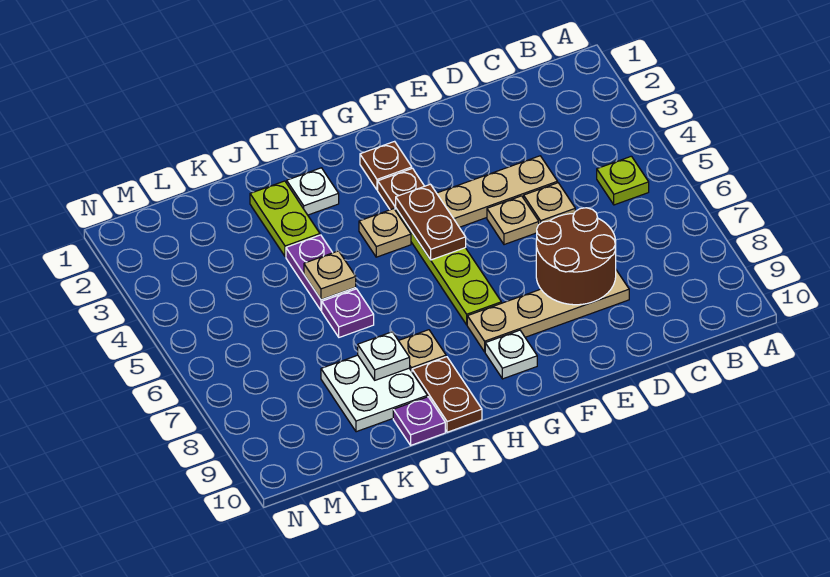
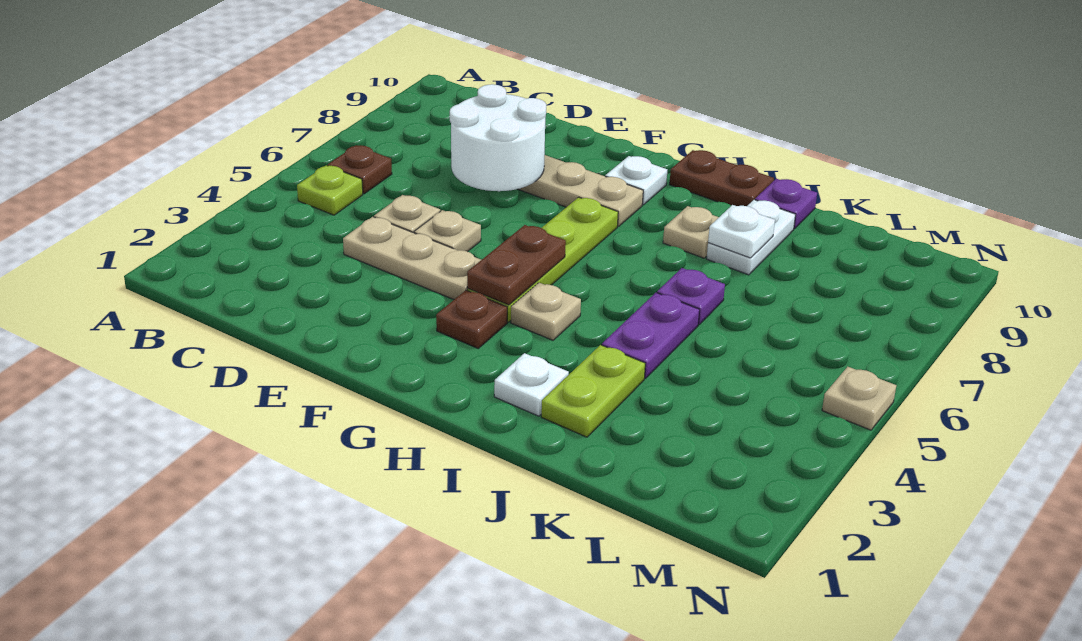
brown 2x2 round brick [536,208,616,305] -> white 2x2 round brick [450,84,546,191]
brown 1x1 plate [360,141,412,190] -> brown 1x1 plate moved to [328,145,392,194]
brown 1x2 plate [412,357,482,432] -> brown 1x2 plate turned to [670,150,774,206]
tan 1x1 plate [304,251,356,300] -> tan 1x1 plate moved to [822,367,896,430]
white 2x2 plate [321,355,427,432] -> white 1x2 plate [707,200,795,275]

